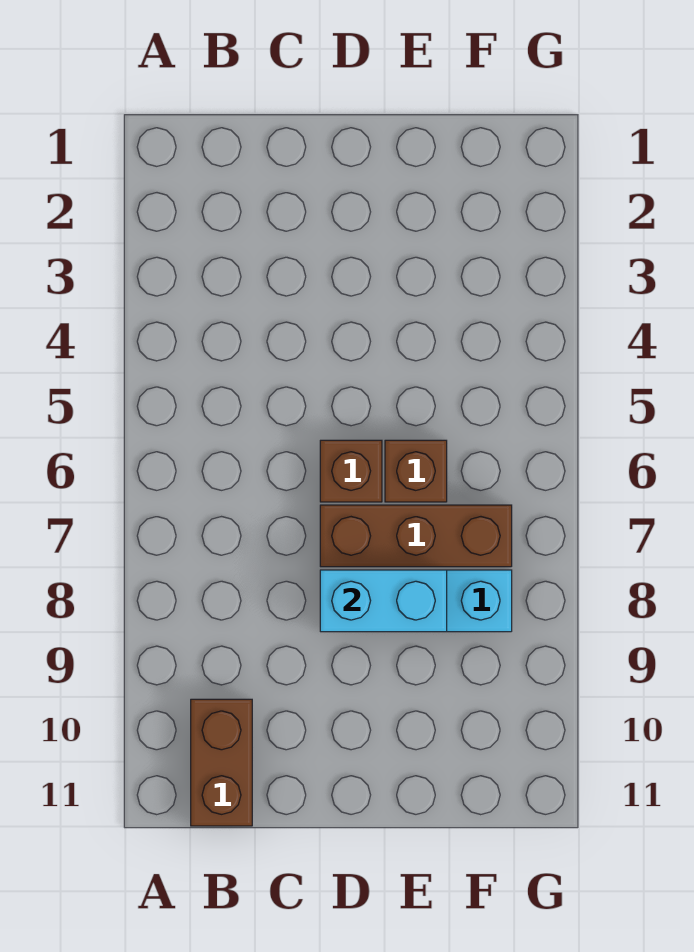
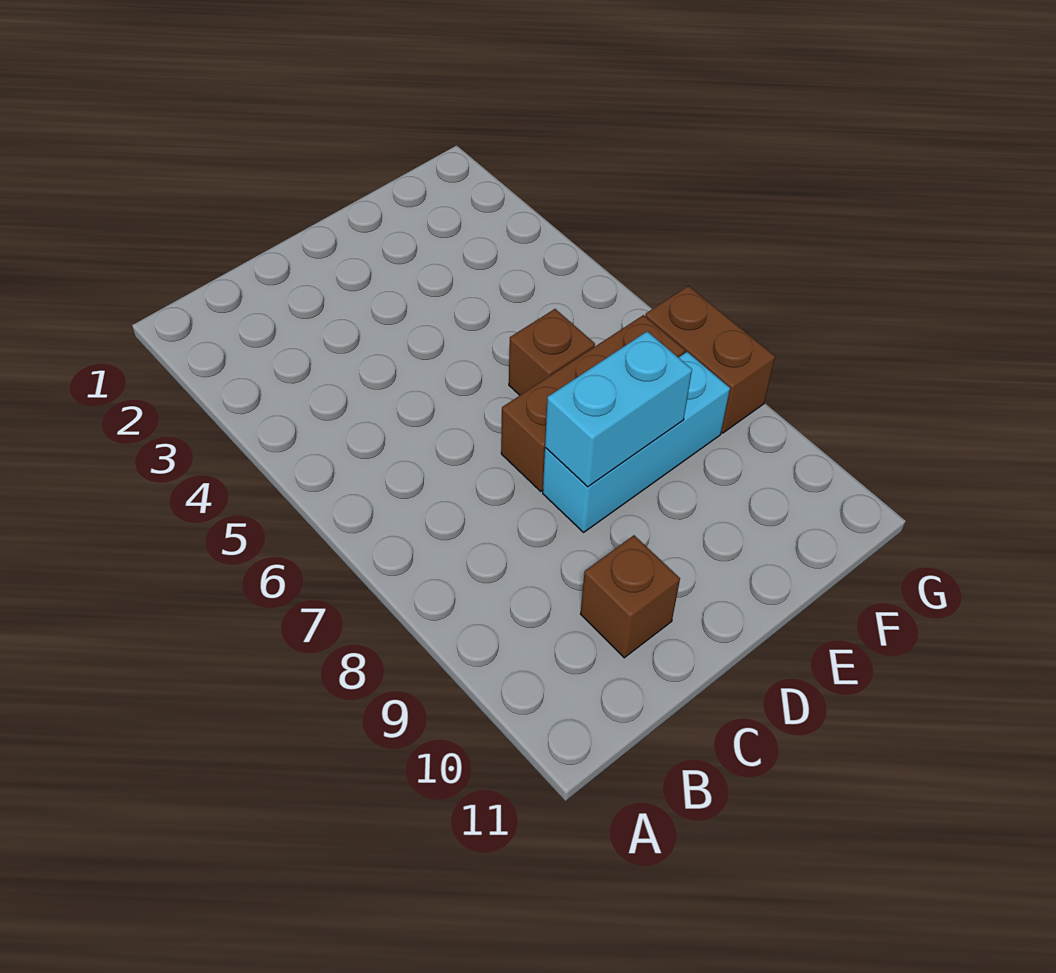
brown 1x2 brick [191,699,252,826] -> brown 1x2 brick moved to [645,286,775,433]
brown 1x1 brick [320,440,382,502] -> brown 1x1 brick moved to [581,535,680,658]

